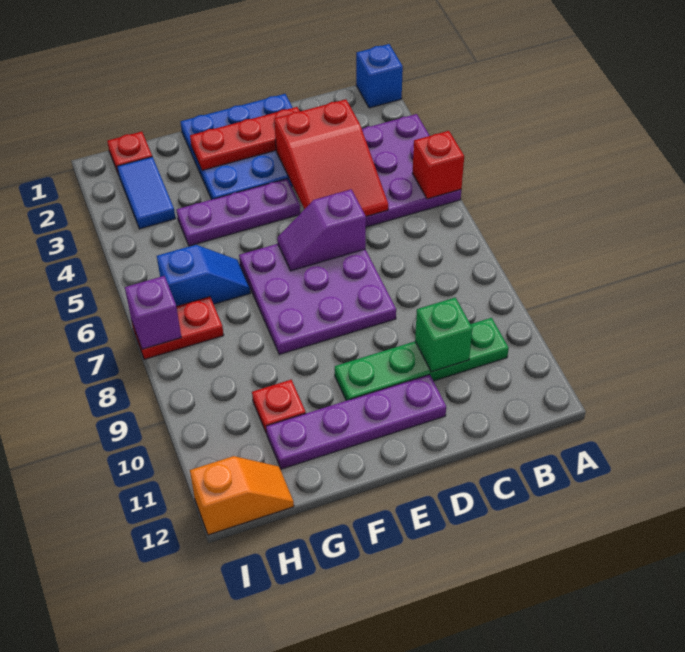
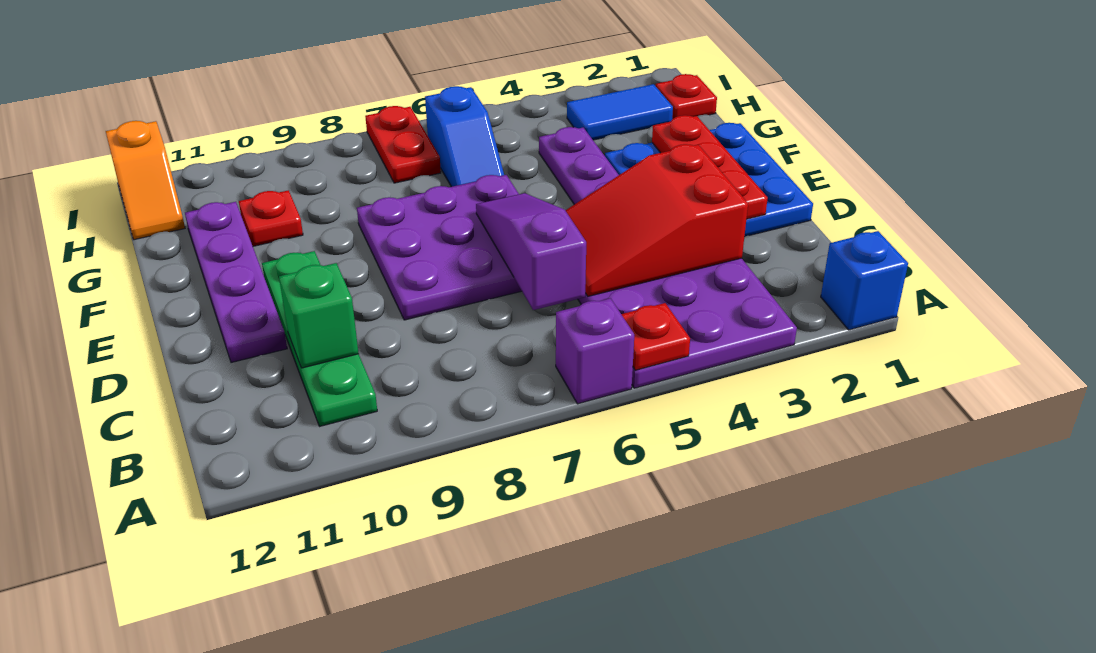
red 1x1 brick [412,131,464,199] -> red 1x1 plate [621,303,690,370]
purple 1x2 slope [277,189,366,271] -> purple 1x3 slope [476,193,586,310]
purple 1x1 brick [125,276,181,349] -> purple 1x1 brick moved to [556,298,634,404]

